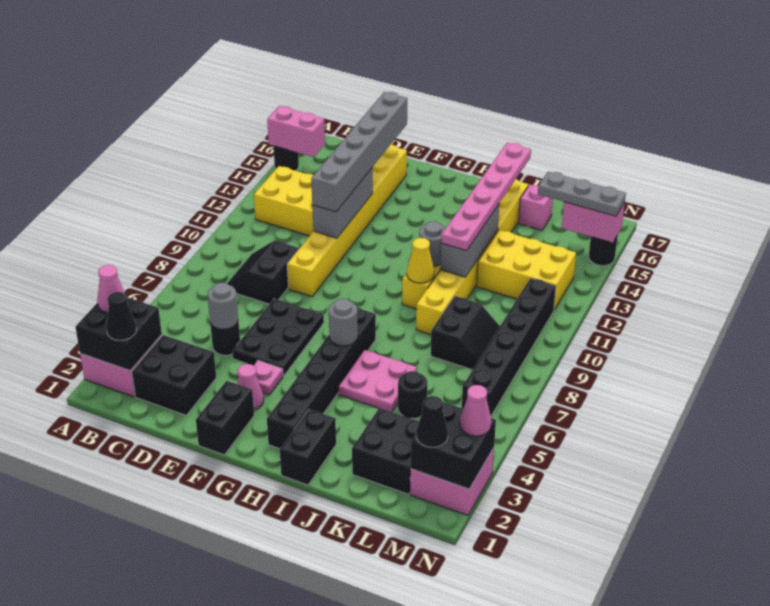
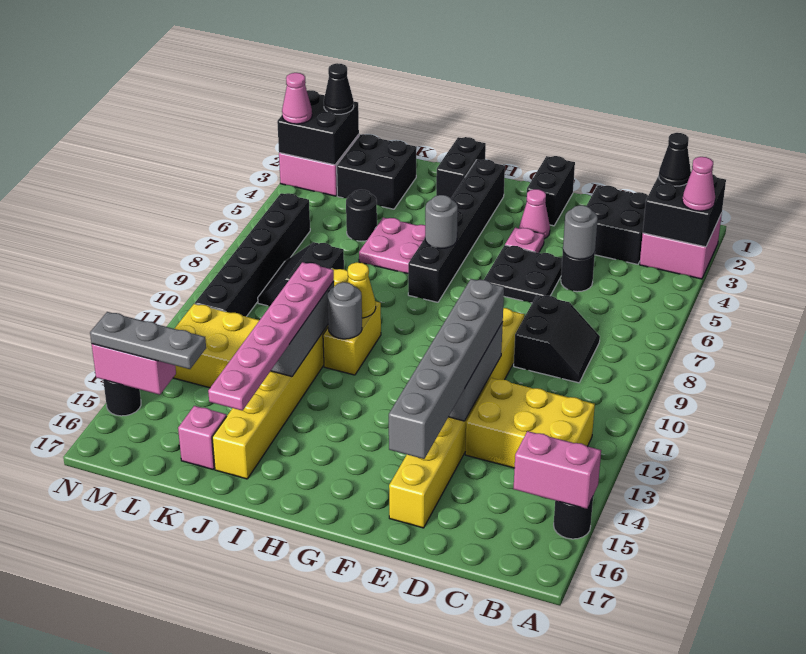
black 2x3 plate [232,299,324,376] -> black 2x2 plate [484,245,562,303]

